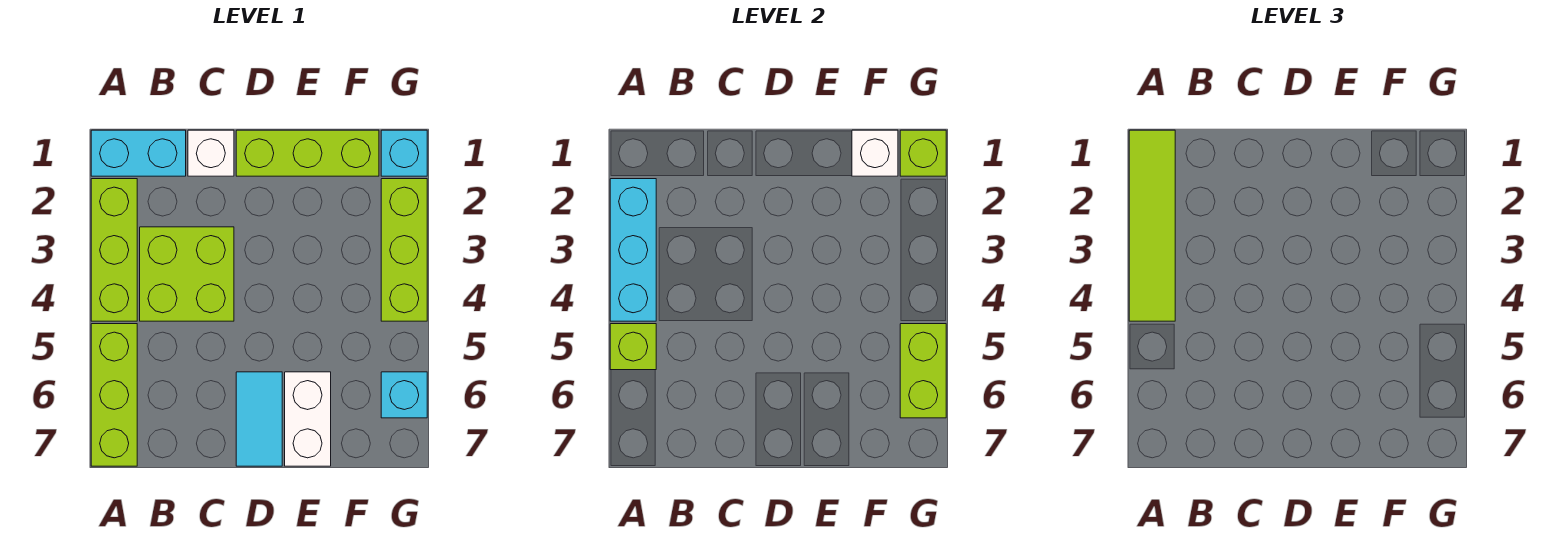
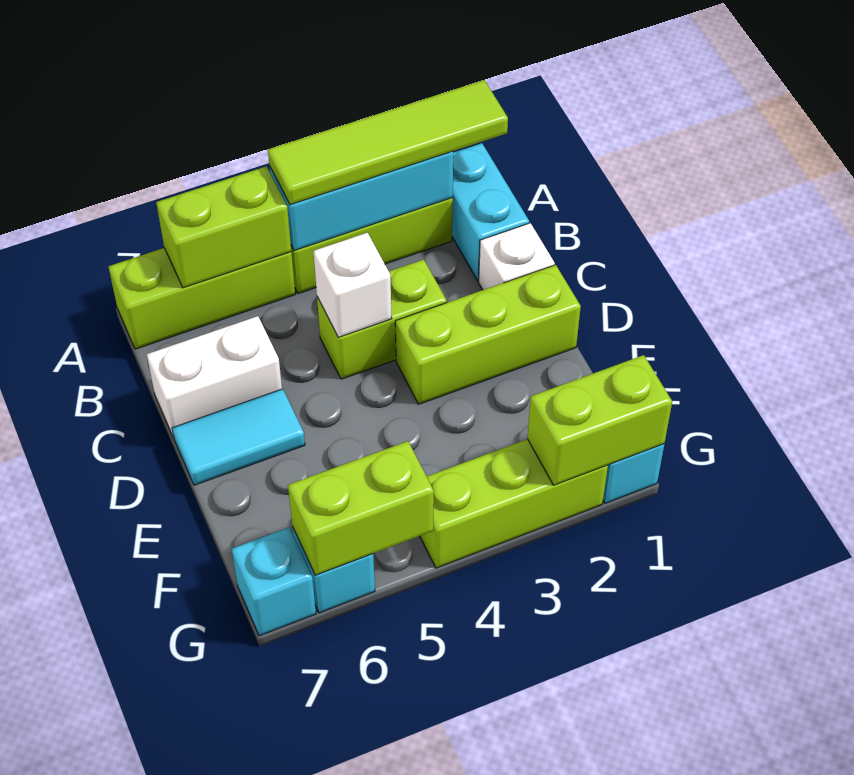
lime 1x1 brick [610,324,656,370] -> lime 1x2 brick [156,166,291,288]
lime 2x2 brick [140,227,234,321] -> lime 1x2 brick [317,259,447,379]
lime 1x3 brick [236,130,379,176] -> lime 1x3 brick turned to [395,265,581,404]
white 1x2 brick [285,372,331,466] -> white 1x2 brick moved to [147,316,282,438]
white 1x1 brick [852,130,898,176] -> white 1x1 brick moved to [313,233,392,337]
lime 1x1 brick [900,130,946,176] -> lime 1x2 brick [527,355,672,485]
none -> cyan 1x1 brick [232,528,316,636]

